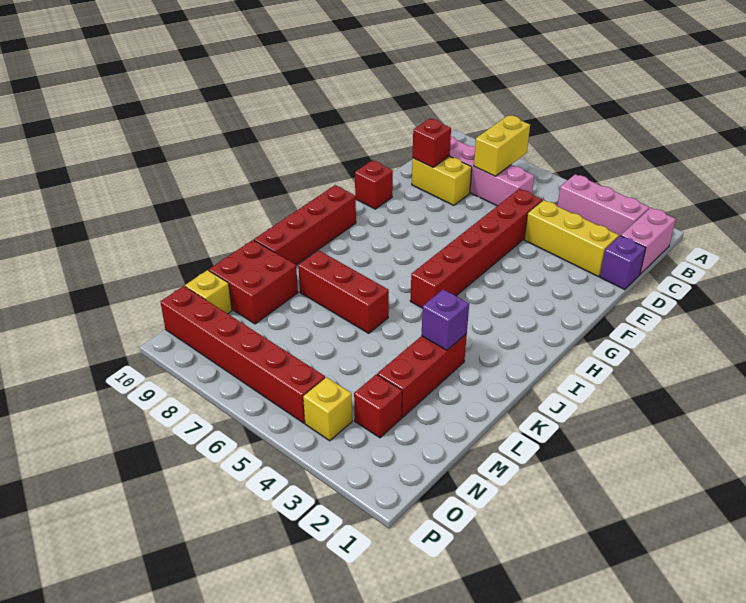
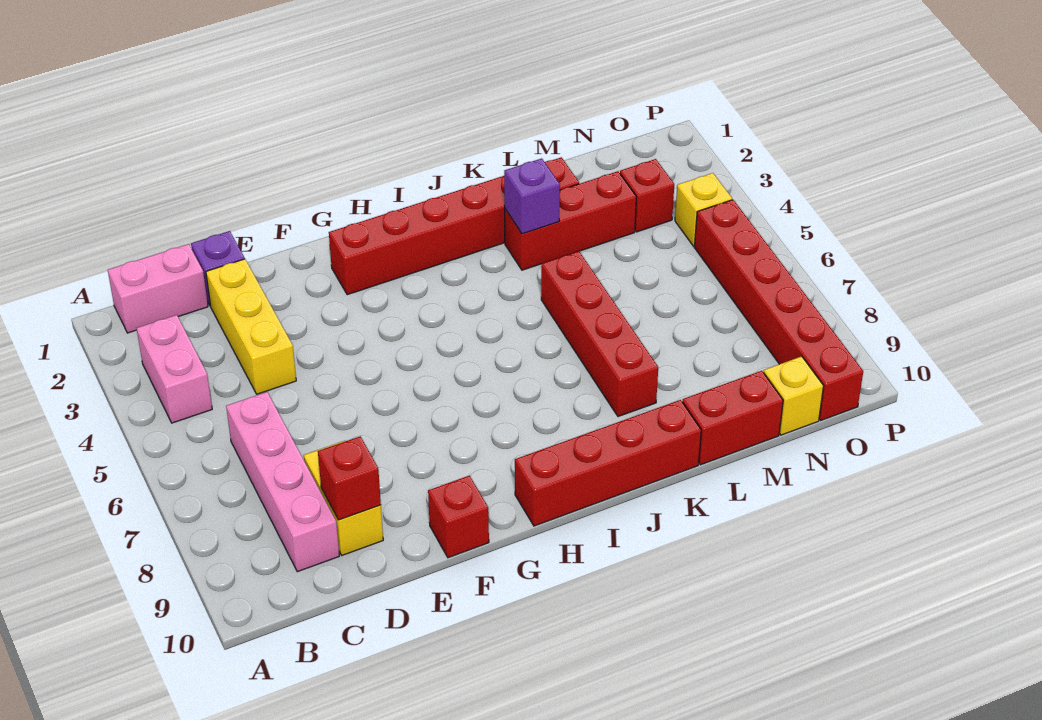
pink 1x3 brick [557,174,649,236] -> pink 1x2 brick [136,315,212,423]
yellow 1x2 brick [474,115,530,176] -> none
red 1x6 brick [410,189,542,308] -> red 1x6 brick moved to [329,157,579,295]
red 1x3 brick [298,250,389,333] -> red 1x4 brick [541,251,658,417]
red 2x2 brick [209,240,298,324] -> red 1x2 brick [682,371,783,465]

